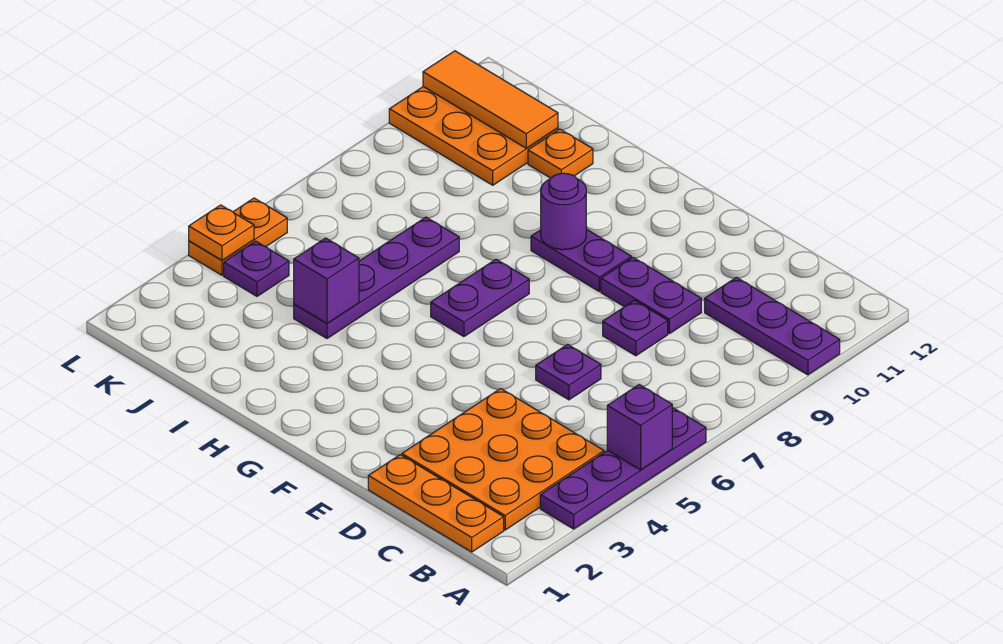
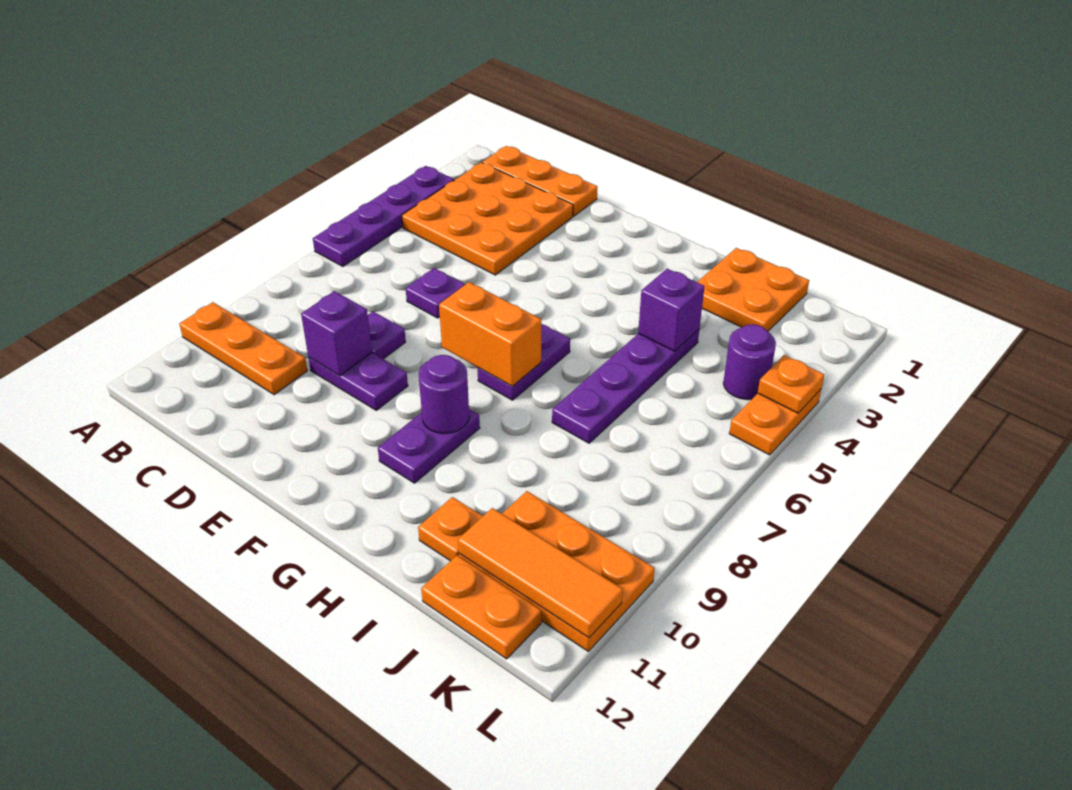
purple 1x1 brick [607,385,672,470] -> purple 1x1 brick moved to [301,291,372,376]
purple 1x3 plate [705,277,840,375] -> orange 1x3 plate [179,302,307,395]
none -> orange 1x2 brick [439,282,541,386]
purple 1x2 plate [531,229,631,291] -> purple 1x2 plate turned to [378,409,480,483]
none -> orange 2x2 plate [697,248,809,332]
none -> orange 1x2 plate [421,555,541,659]
purple 1x1 plate [224,241,289,296] -> purple 1x1 round brick [723,324,776,400]

